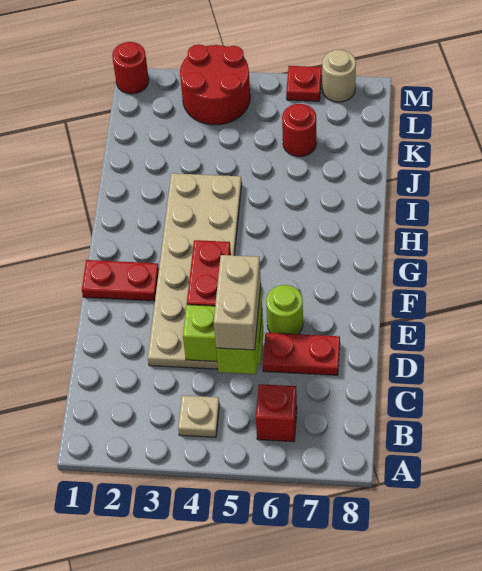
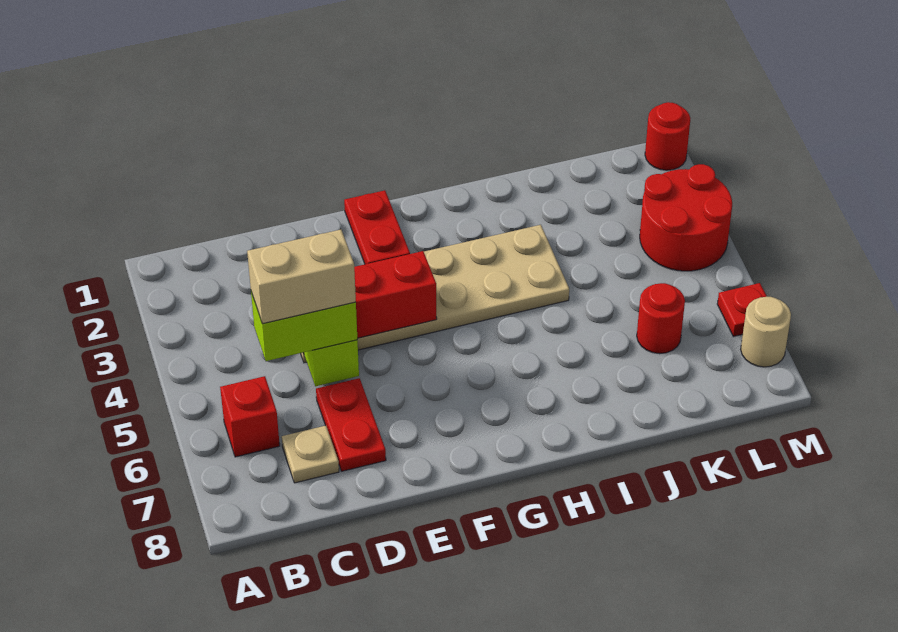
tan 1x1 plate [178,395,220,437] -> tan 1x1 plate moved to [282,426,339,483]
lime 1x1 round brick [266,285,303,334] -> none

